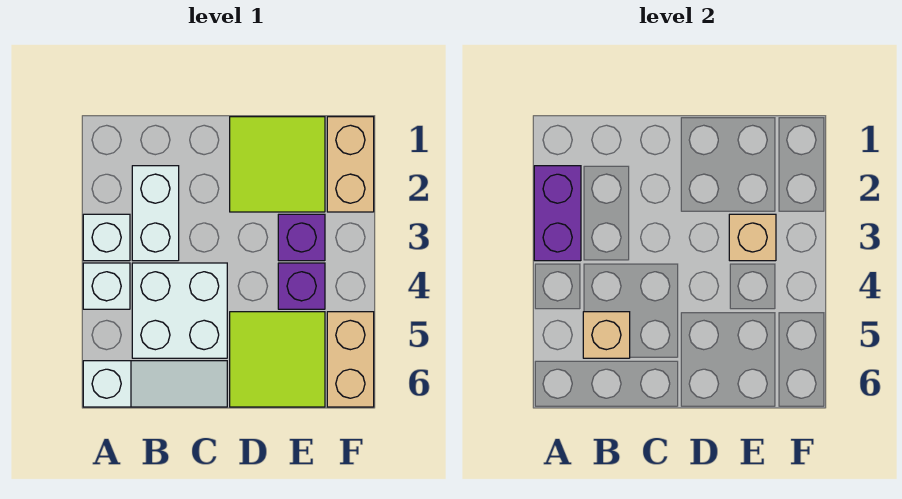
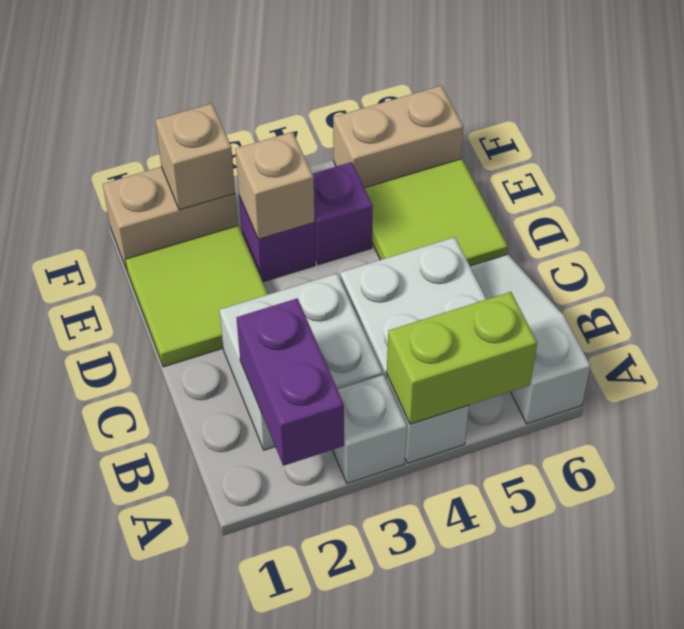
purple 1x2 brick [534,166,581,261] -> purple 1x2 brick turned to [236,299,344,466]
none -> lime 1x2 brick [387,292,537,424]
white 1x2 brick [132,166,179,261] -> white 2x2 brick [220,274,383,450]
tan 1x1 brick [583,312,630,358] -> tan 1x1 brick moved to [155,104,235,210]

